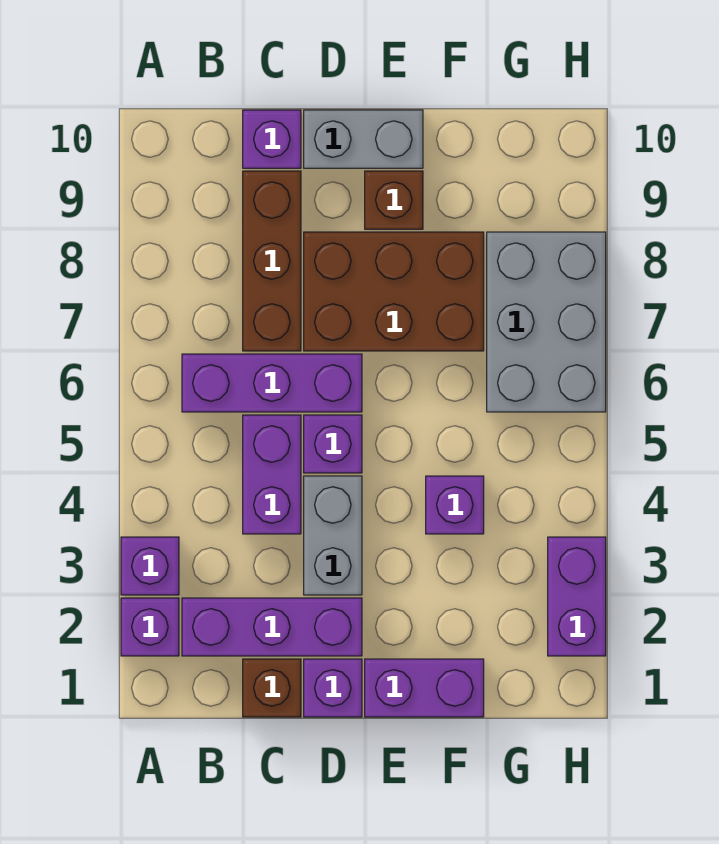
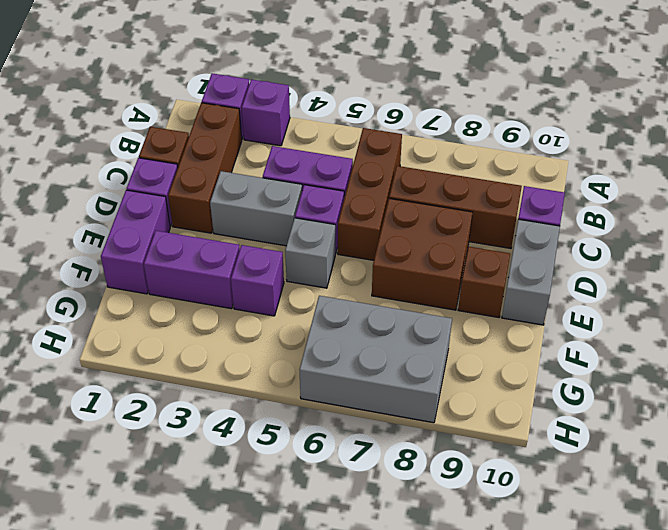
purple 1x3 brick [182,598,362,656] -> brown 1x3 brick [168,103,242,233]
purple 1x3 brick [182,354,362,412] -> brown 1x3 brick [338,128,402,260]
brown 2x3 brick [304,232,484,351] -> brown 2x2 brick [372,198,473,310]
none -> grey 1x1 brick [285,218,335,288]
purple 1x2 brick [548,537,606,656] -> purple 1x2 brick moved to [144,231,240,309]

